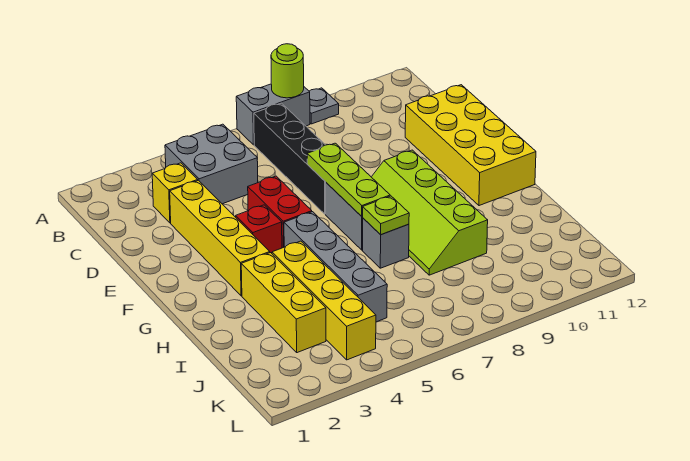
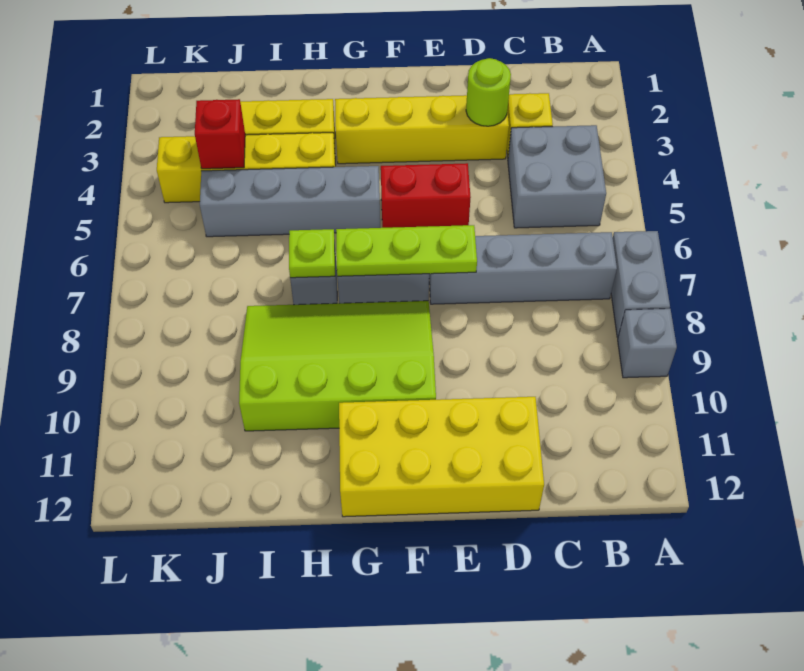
lime 1x1 round brick [271,44,304,98] -> lime 1x1 round brick moved to [466,58,511,126]
grey 1x1 plate [309,88,339,124] -> grey 1x1 brick [618,309,677,378]
black 1x4 brick [254,103,326,214] -> grey 1x4 brick [429,232,617,304]
red 1x1 brick [236,205,282,253] -> red 1x1 brick moved to [195,99,245,169]
lime 2x4 slope [372,150,488,275] -> lime 3x4 slope [239,301,436,431]

